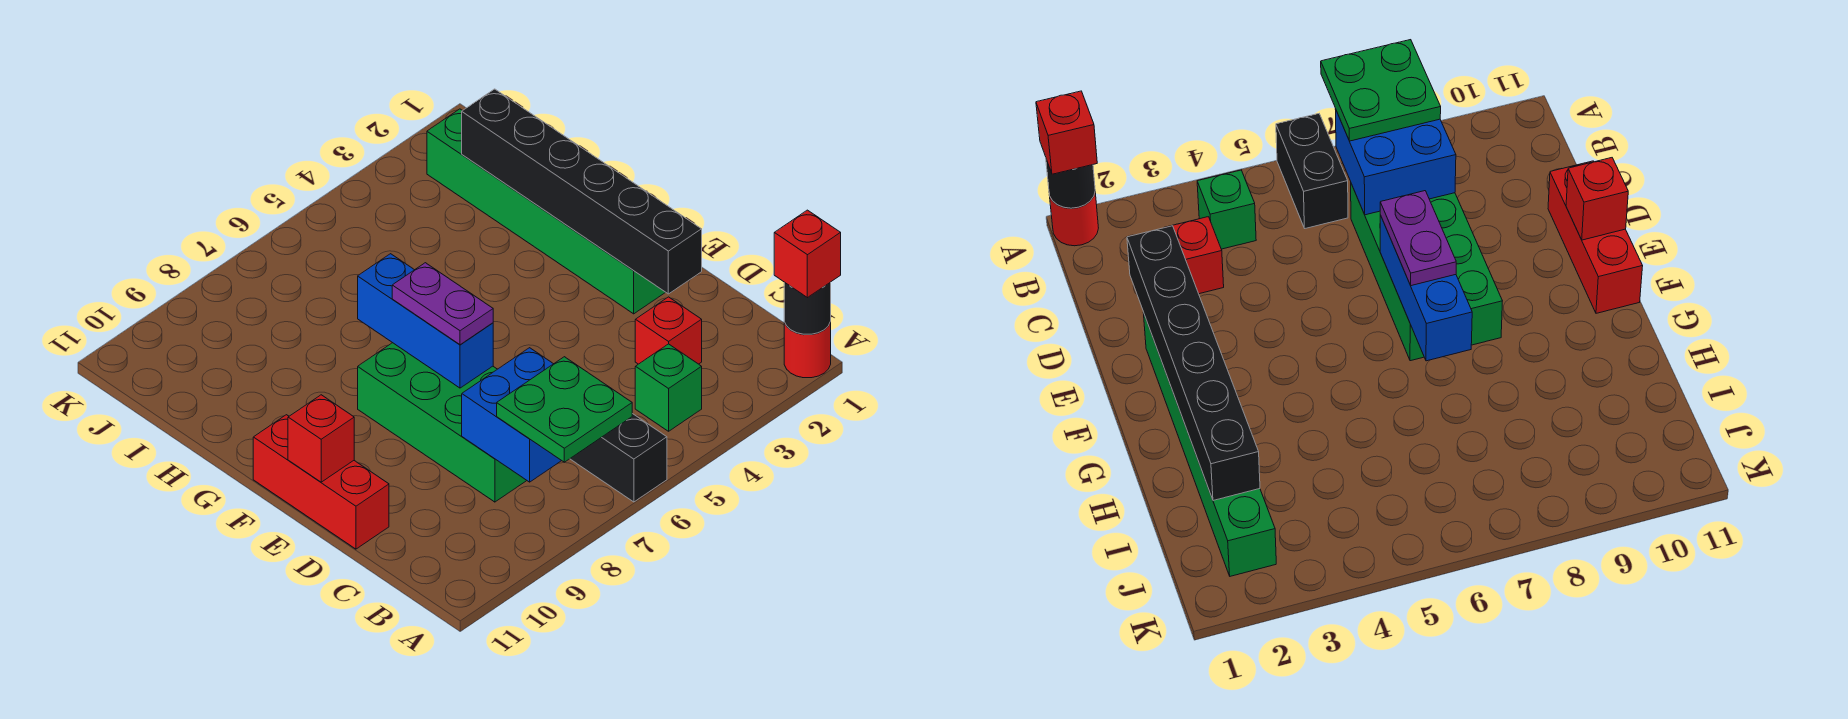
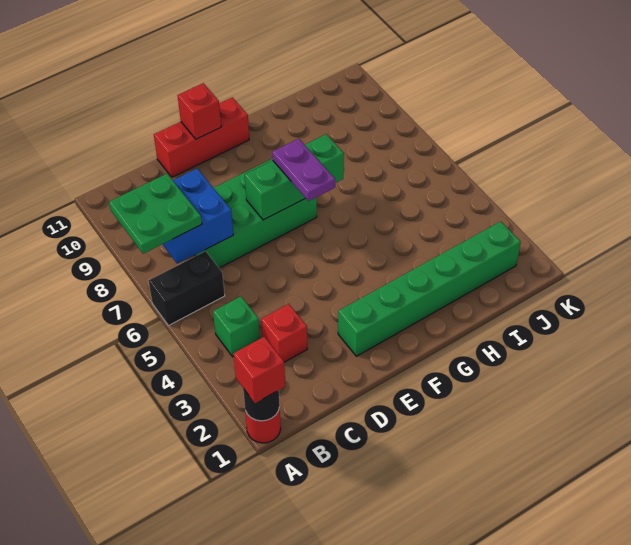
black 1x6 brick [462,89,702,294] -> none
blue 1x3 brick [358,254,493,388] -> green 1x3 brick [245,134,344,220]
purple 1x2 plate [392,263,493,345] -> purple 1x2 plate turned to [272,139,335,201]

